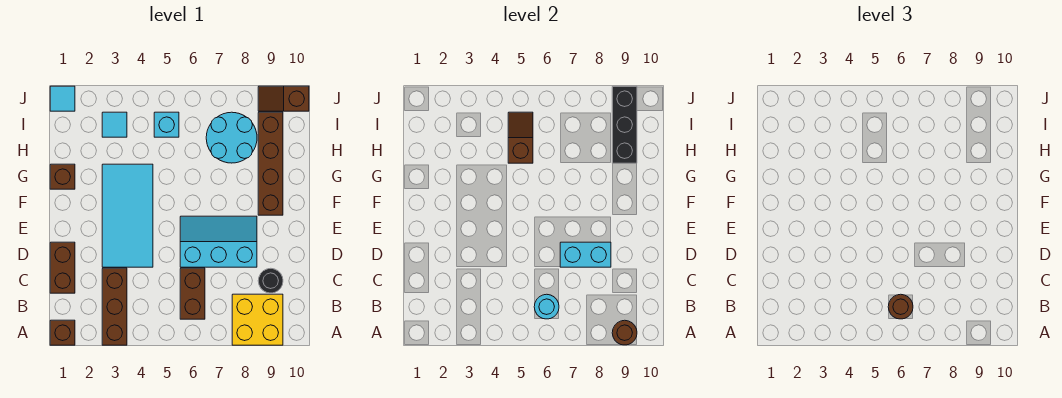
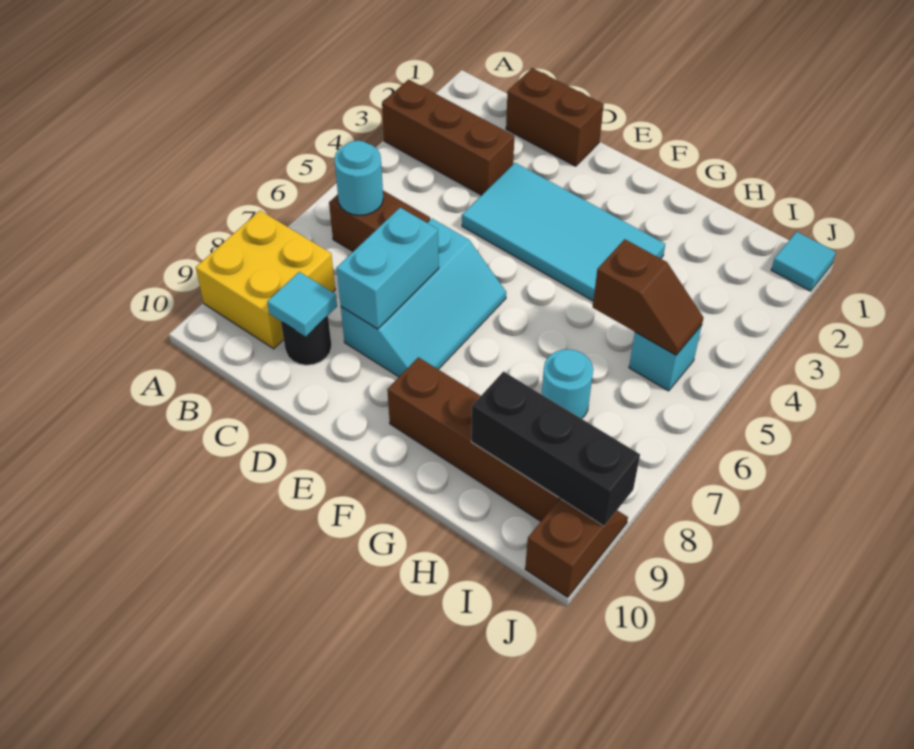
brown 1x1 brick [50,320,75,345] -> none
brown 1x1 round brick [612,320,637,345] -> none
brown 1x1 round brick [888,294,913,319] -> none
brown 1x1 brick [50,164,75,189] -> none
cyan 2x2 round brick [206,112,257,163] -> cyan 1x1 round brick [542,349,593,419]
cyan 1x1 tile [102,112,127,137] -> cyan 1x1 tile moved to [267,272,337,336]

